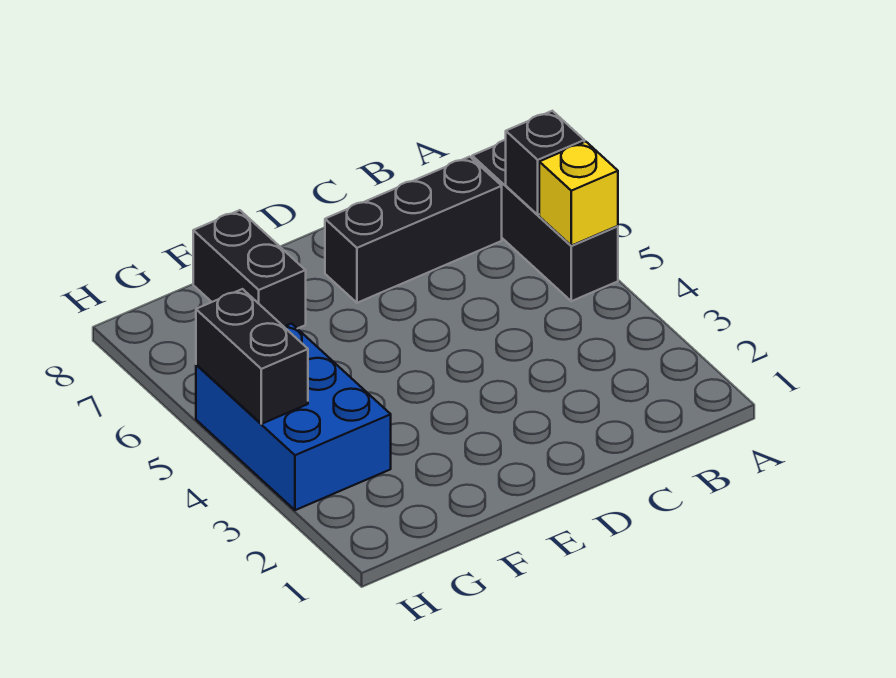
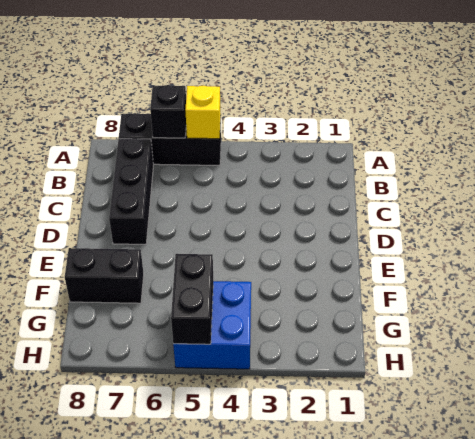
blue 2x3 brick [196,324,391,510] -> blue 2x2 brick [173,281,251,369]
black 1x2 brick [196,289,308,424] -> black 1x2 brick turned to [171,254,213,344]

